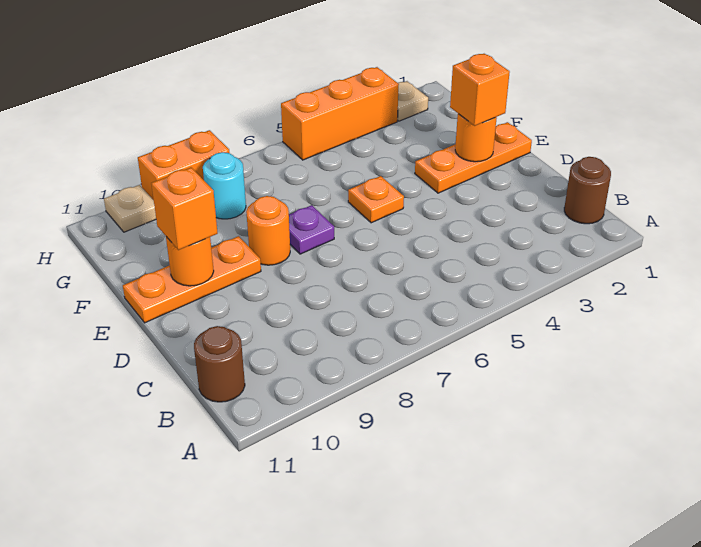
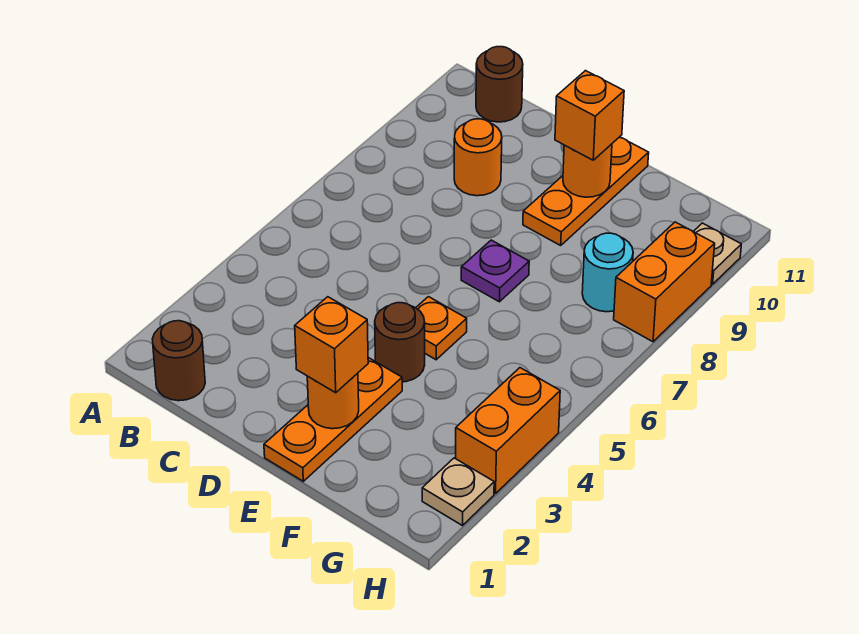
none -> brown 1x1 round brick [375,303,425,382]
orange 1x1 round brick [246,196,290,265] -> orange 1x1 round brick moved to [454,119,502,196]
orange 1x3 brick [281,67,399,160] -> orange 1x2 brick [456,368,560,494]

